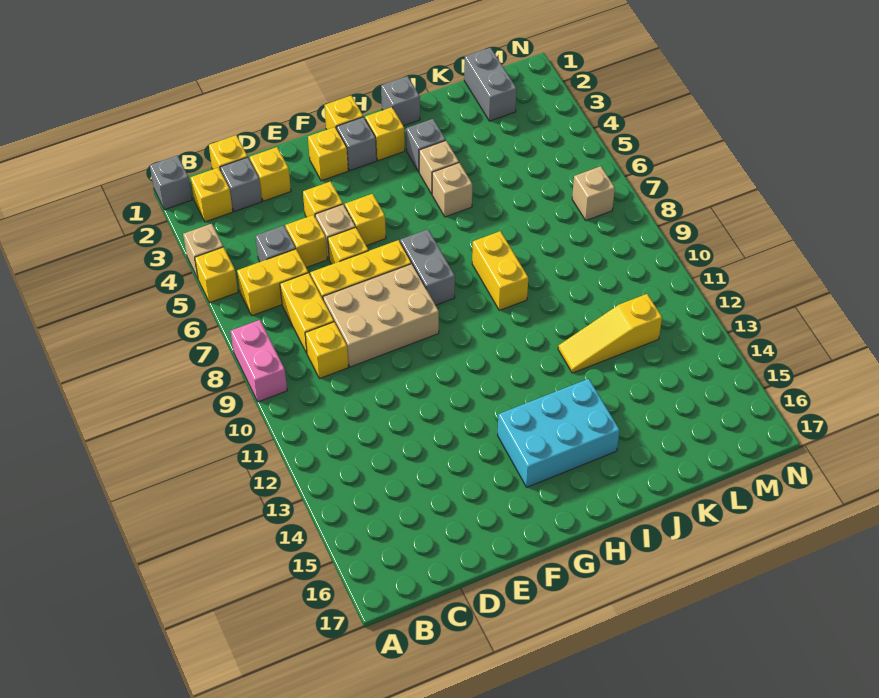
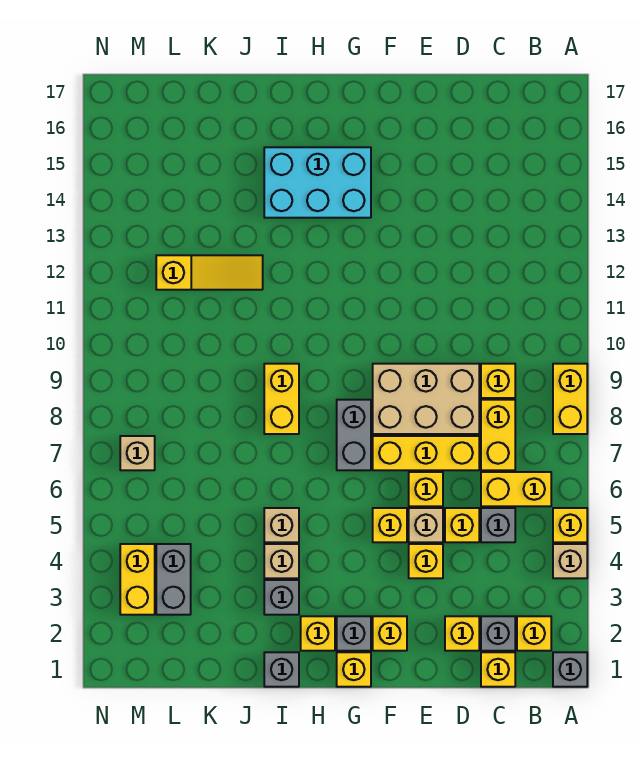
pink 1x2 brick [231,320,287,402] -> yellow 1x2 brick [553,364,587,434]
grey 1x2 brick [464,48,517,121] -> grey 1x2 brick moved to [156,544,191,615]
none -> yellow 1x2 brick [120,544,155,615]

